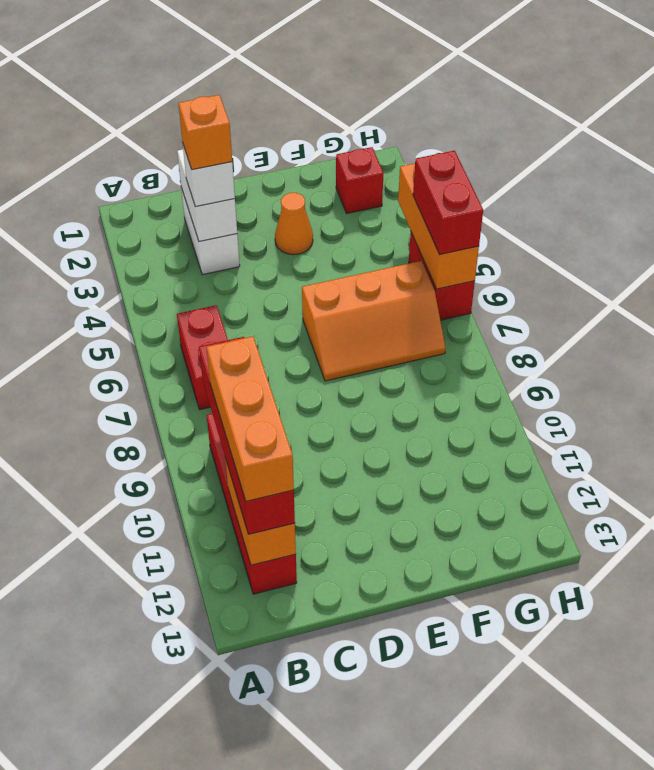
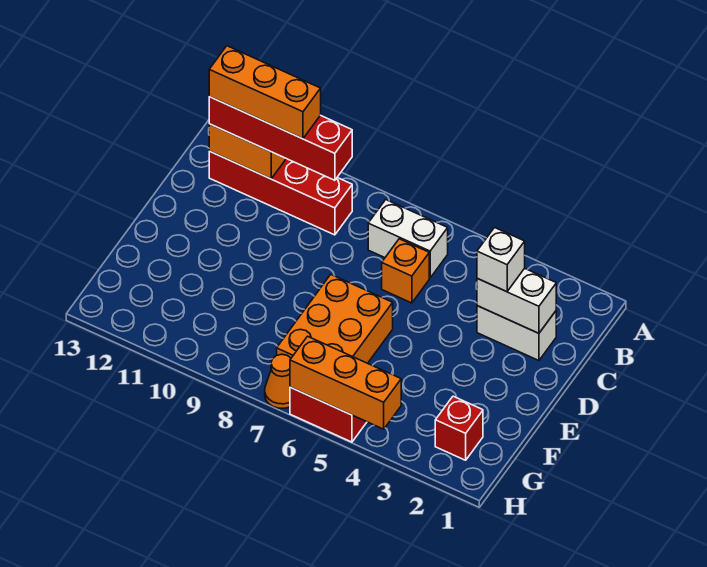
red 1x2 brick [177,305,228,410] -> white 1x2 brick [368,200,448,278]
orange 1x1 brick [178,95,232,170] -> orange 1x1 brick moved to [382,239,429,303]
orange 1x1 cone [275,193,313,255] -> orange 1x1 cone moved to [265,354,291,408]
orange 2x3 slope [302,261,446,381] -> orange 2x3 brick [277,275,393,363]
red 1x2 brick [413,151,483,254] -> none

